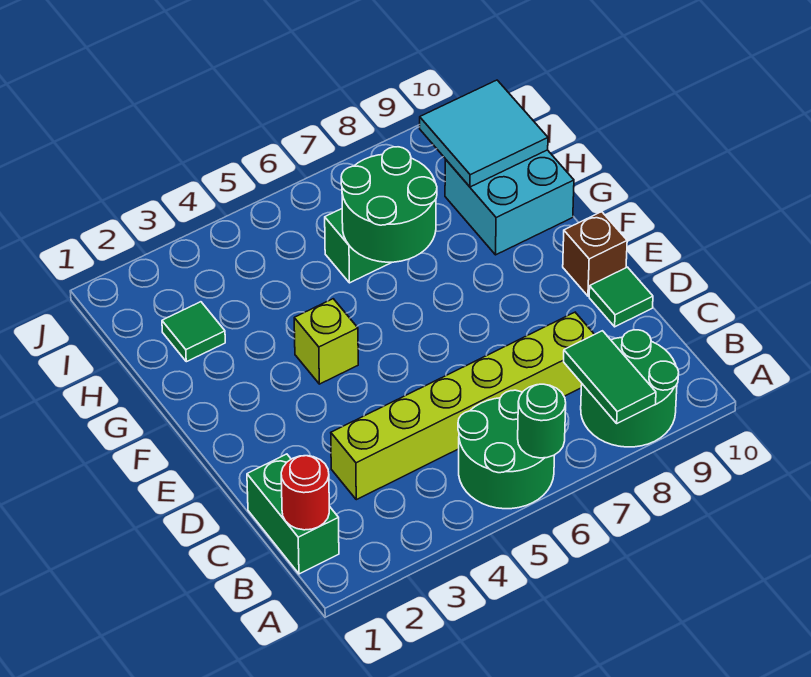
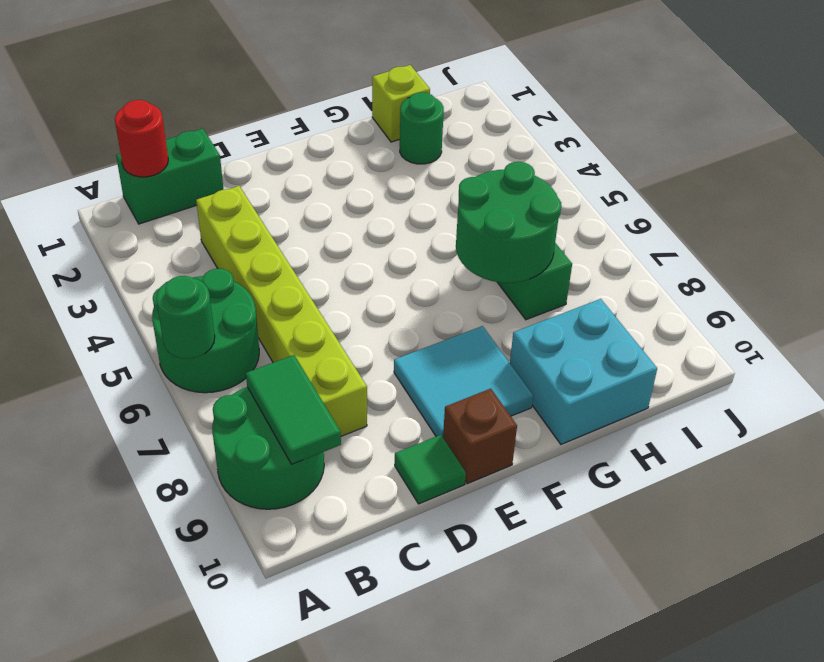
green 1x2 tile [564,331,656,423] -> green 1x2 tile turned to [246,355,341,464]
lime 1x1 brick [294,299,358,384] -> lime 1x1 brick moved to [372,65,430,142]
green 1x1 tile [162,302,225,362] -> green 1x1 round brick [400,92,444,164]
cyan 2x2 tile [420,80,548,187] -> cyan 2x2 tile moved to [394,326,533,437]

